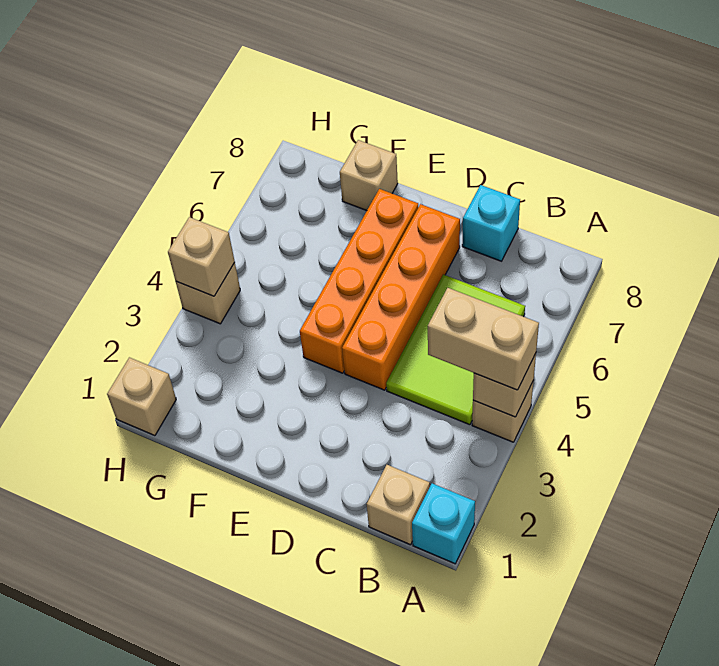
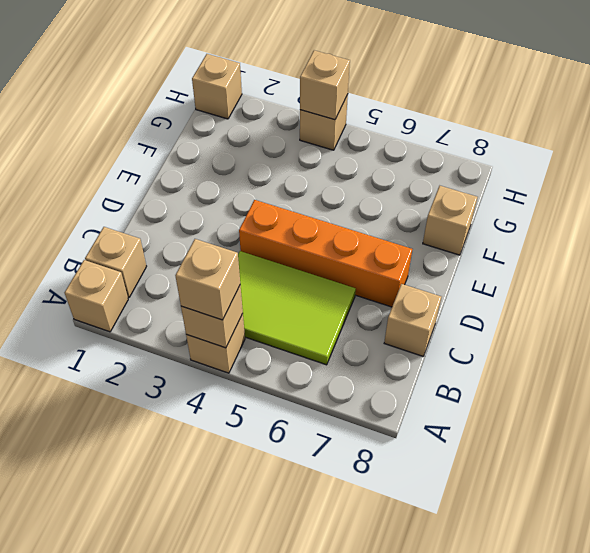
cyan 1x1 brick [412,483,475,564] -> tan 1x1 brick [64,260,128,332]
tan 1x2 brick [428,288,539,390] -> tan 1x1 brick [175,239,240,320]
cyan 1x1 brick [462,185,520,261] -> tan 1x1 brick [384,284,441,356]
orange 1x4 brick [300,189,418,373] -> none

